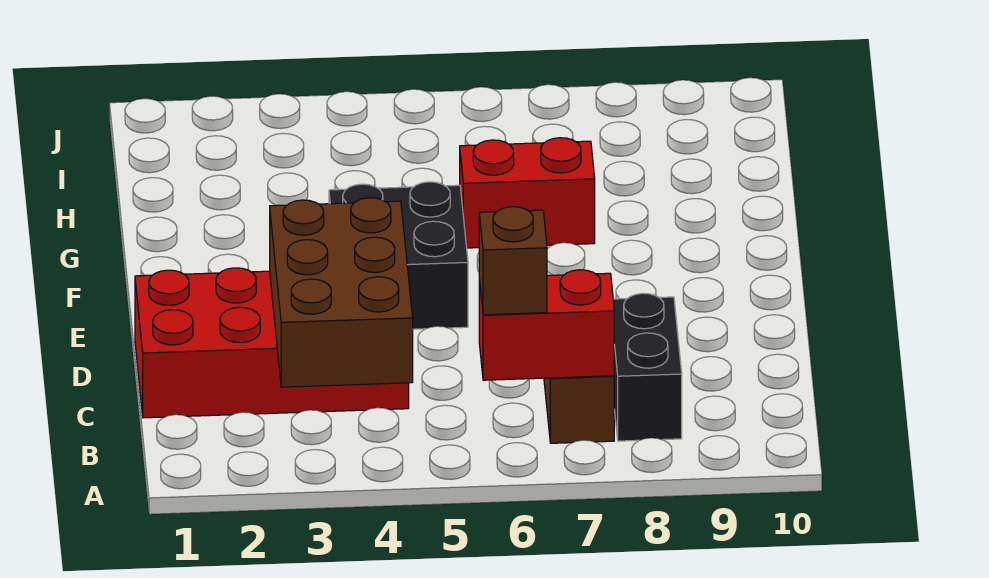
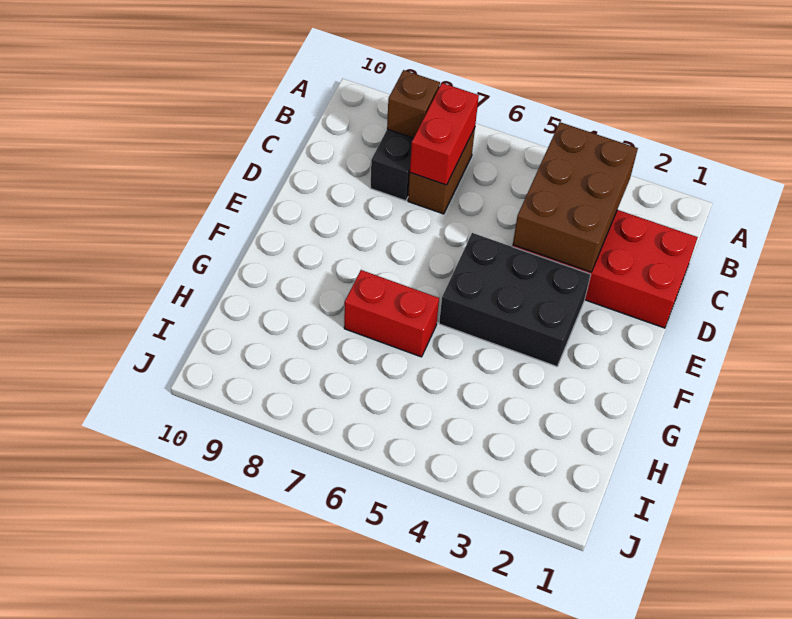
red 1x2 brick [479,270,614,380] -> red 1x2 brick turned to [410,83,479,185]
brown 1x1 brick [479,207,547,315] -> brown 1x1 brick moved to [387,70,440,138]
black 2x2 brick [329,182,468,329] -> black 2x3 brick [439,233,591,366]

